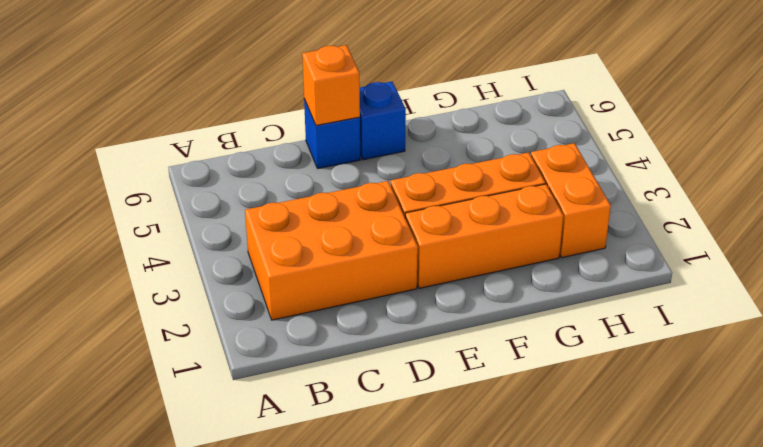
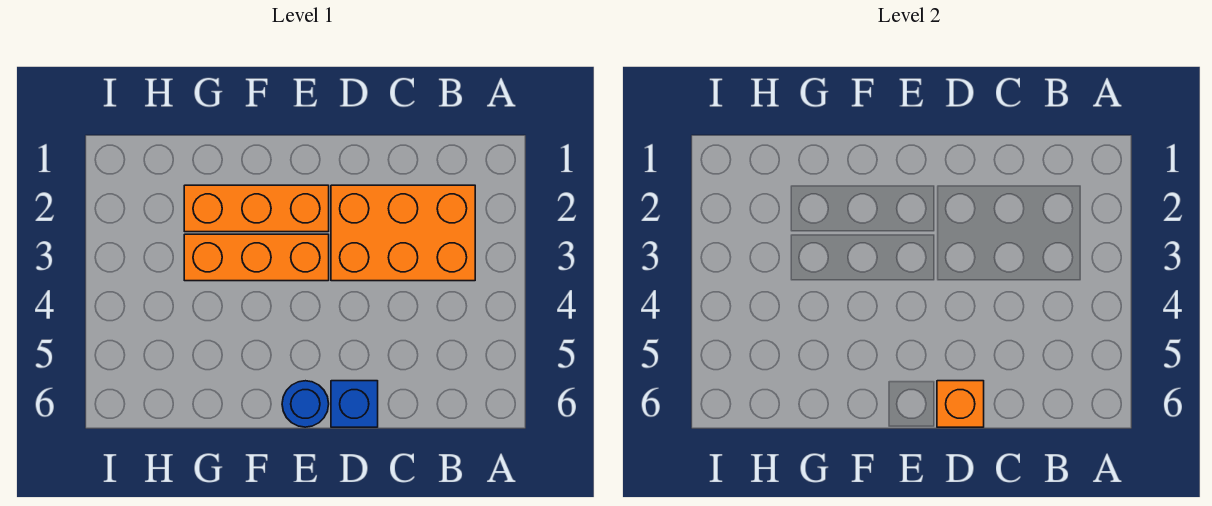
blue 1x1 brick [360,82,406,160] -> blue 1x1 round brick [282,381,329,427]
orange 1x2 brick [531,143,611,258] -> none

